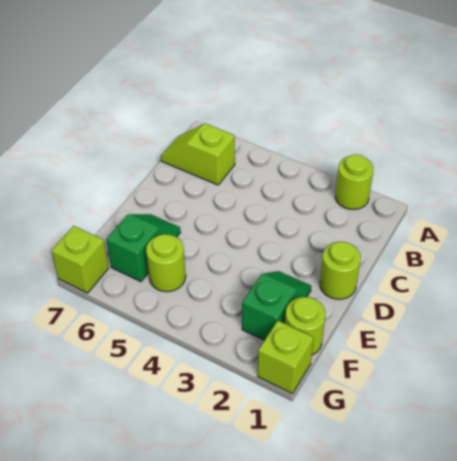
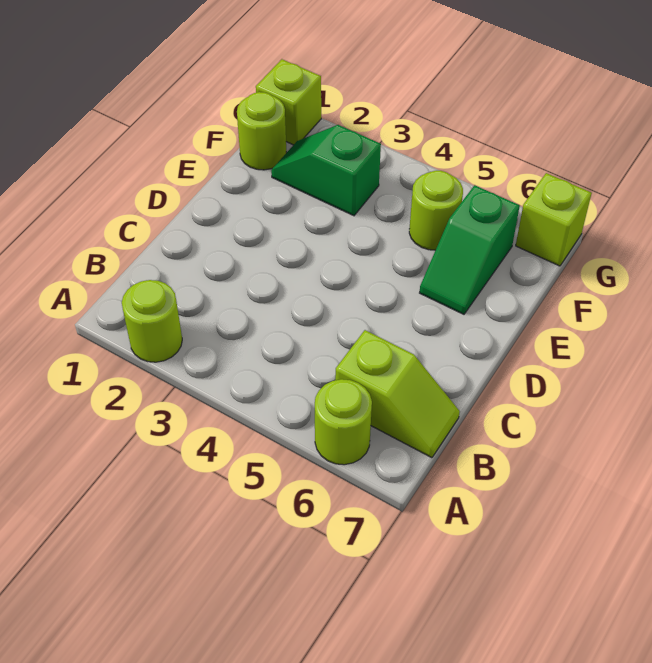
lime 1x1 round brick [320,242,361,299] -> lime 1x1 round brick moved to [315,379,372,465]
green 1x2 slope [242,271,311,340] -> green 1x2 slope turned to [271,125,381,216]

